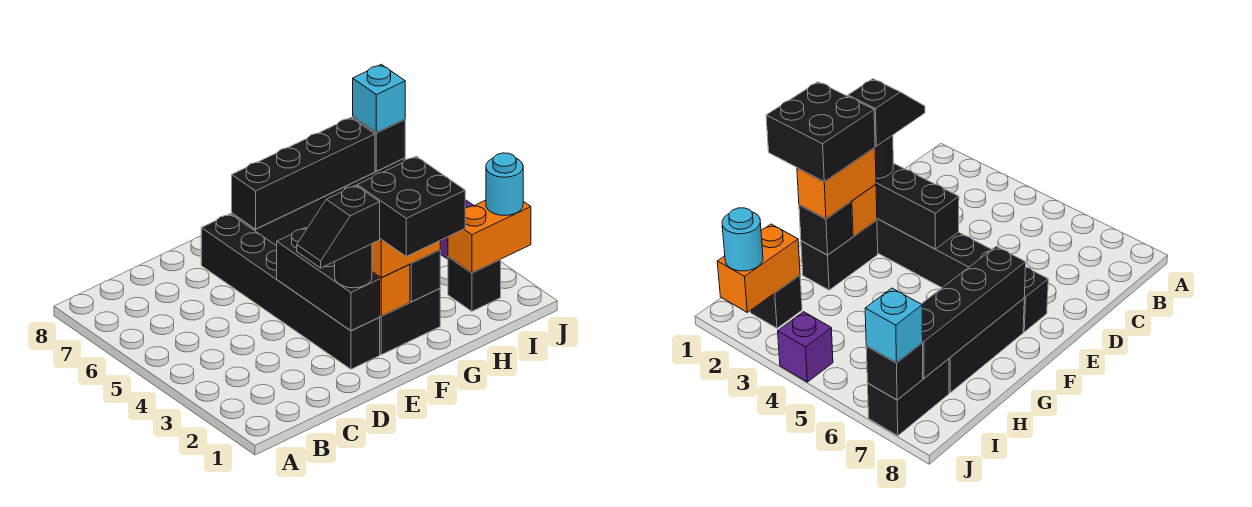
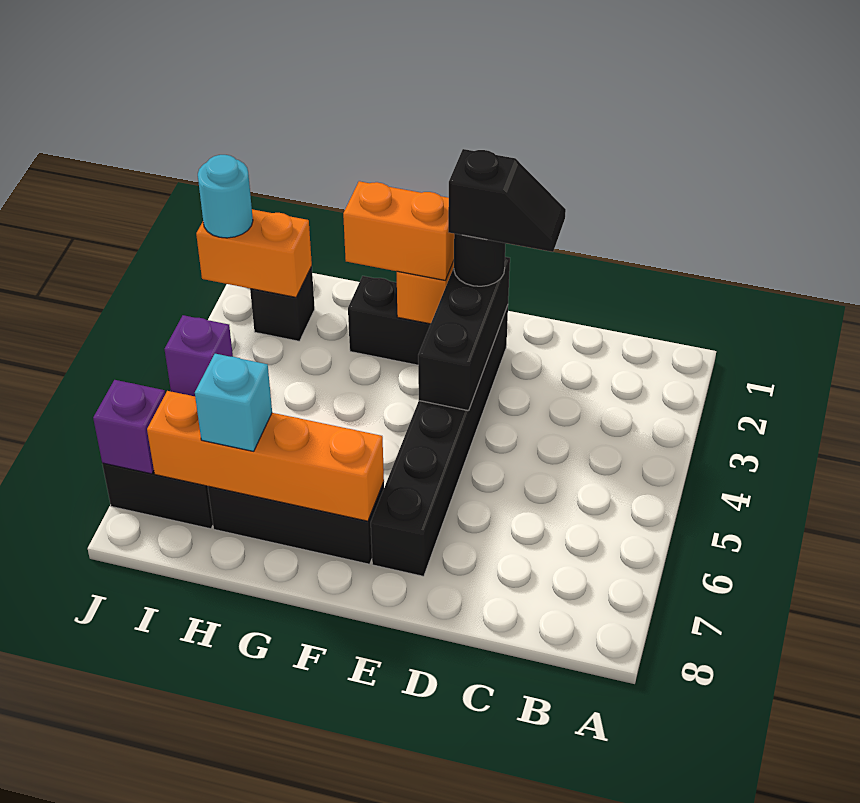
black 2x2 brick [357,156,465,256] -> none
black 1x4 brick [232,118,375,229] -> orange 1x4 brick [147,391,384,521]
black 1x1 brick [410,250,440,302] -> none
black 1x1 brick [353,117,405,171] -> purple 1x1 brick [93,380,165,474]
cyan 1x1 brick [353,64,405,133] -> cyan 1x1 brick moved to [195,354,272,451]

